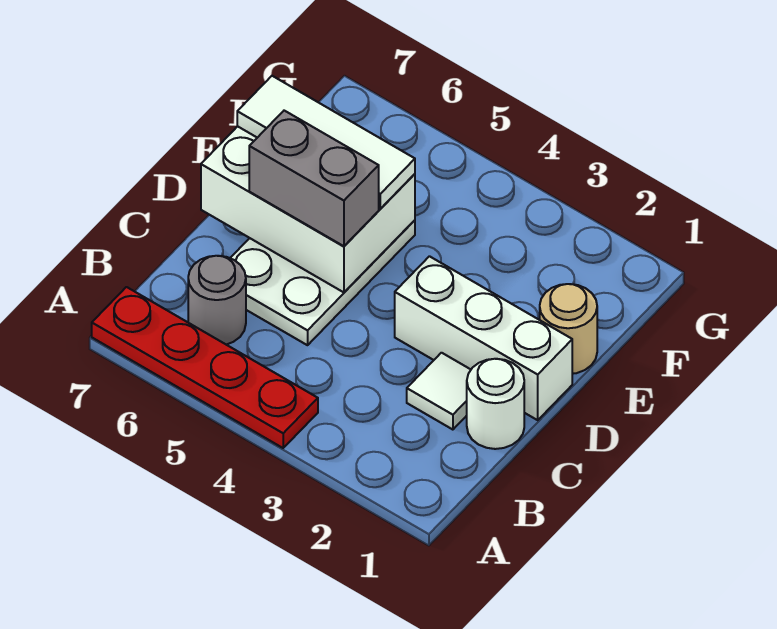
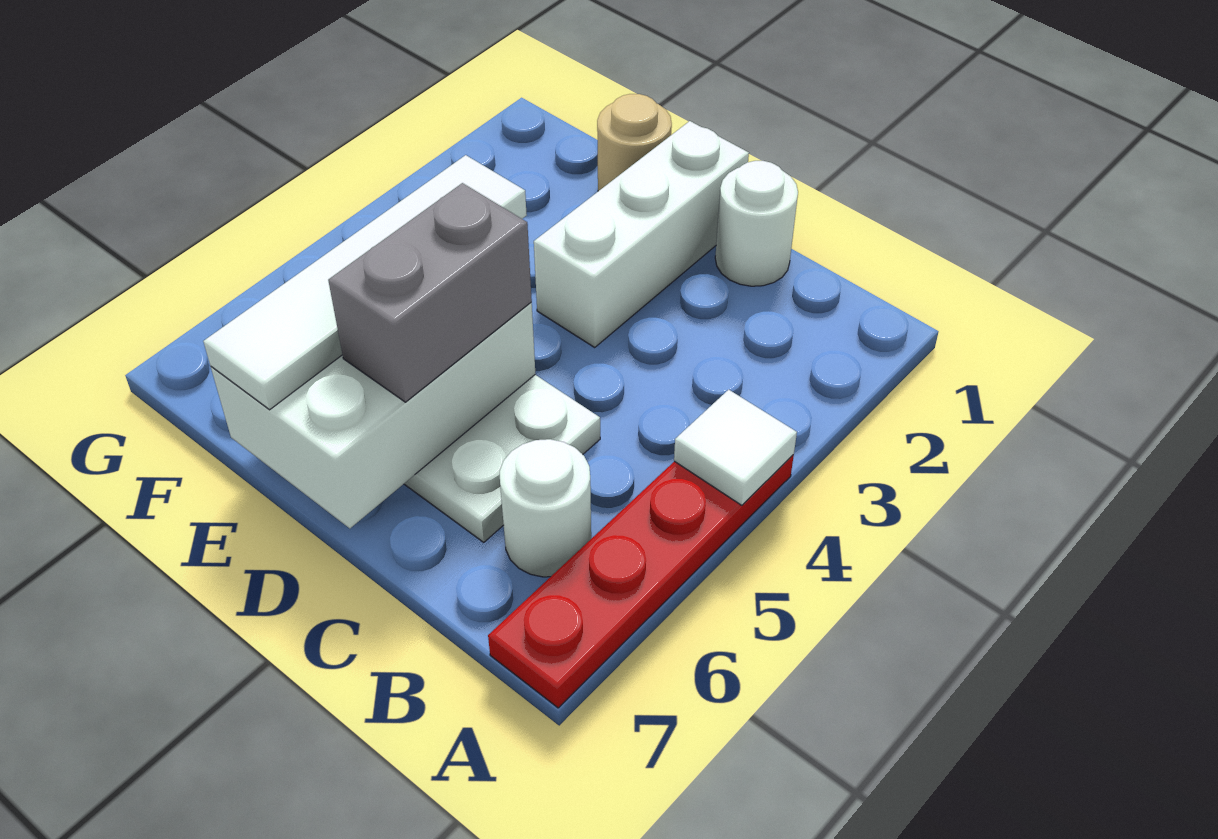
grey 1x1 round brick [188,256,246,345] -> white 1x1 round brick [500,439,591,577]
white 1x1 tile [407,353,471,430] -> white 1x1 tile moved to [674,390,797,505]
white 1x3 tile [237,76,415,209] -> white 1x4 tile [203,155,527,410]

